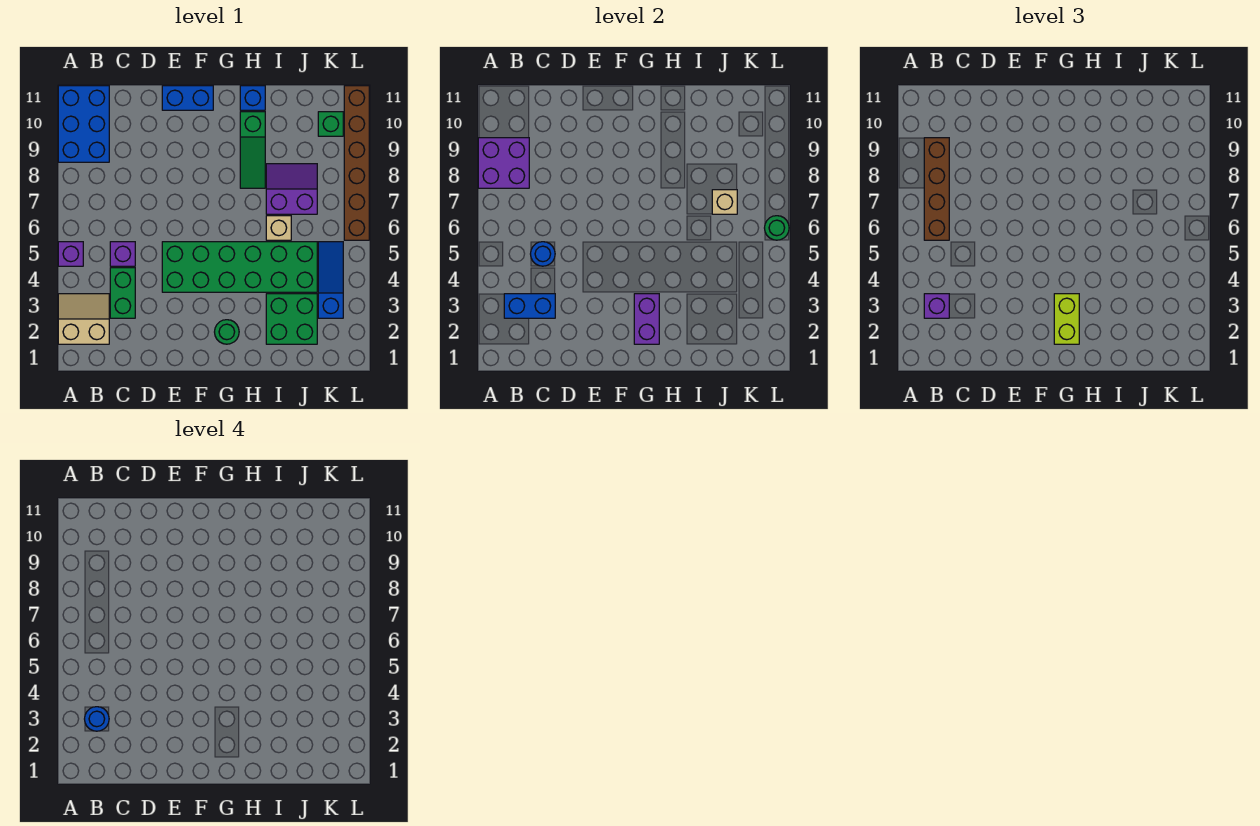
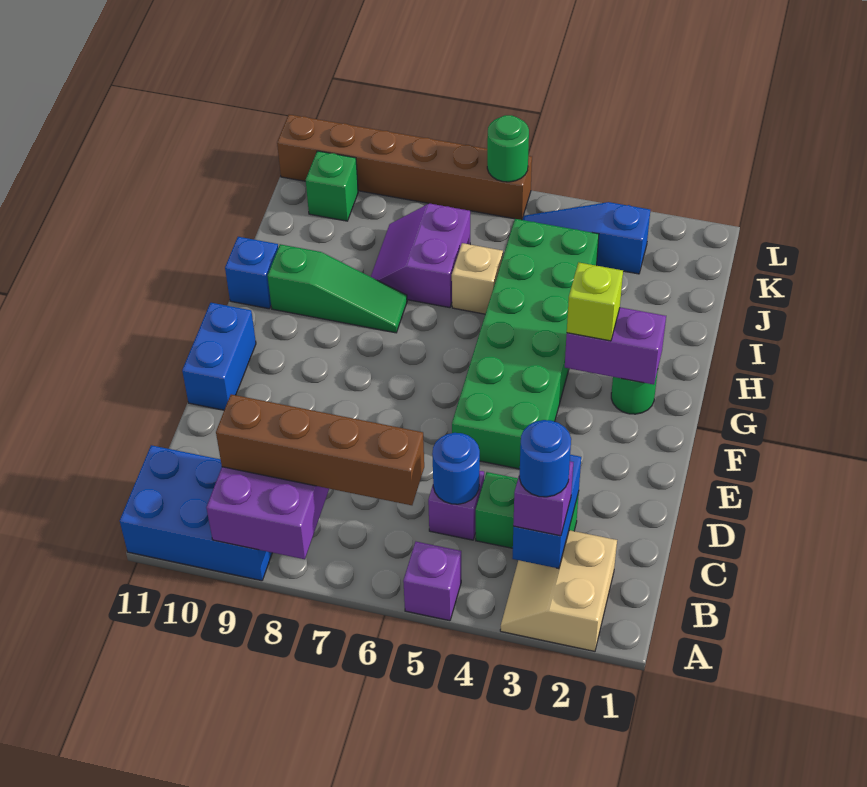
lime 1x2 brick [1054,294,1079,344] -> lime 1x1 brick [567,262,623,341]
green 2x2 brick [266,294,317,344] -> none
tan 1x1 brick [712,190,737,214] -> none

